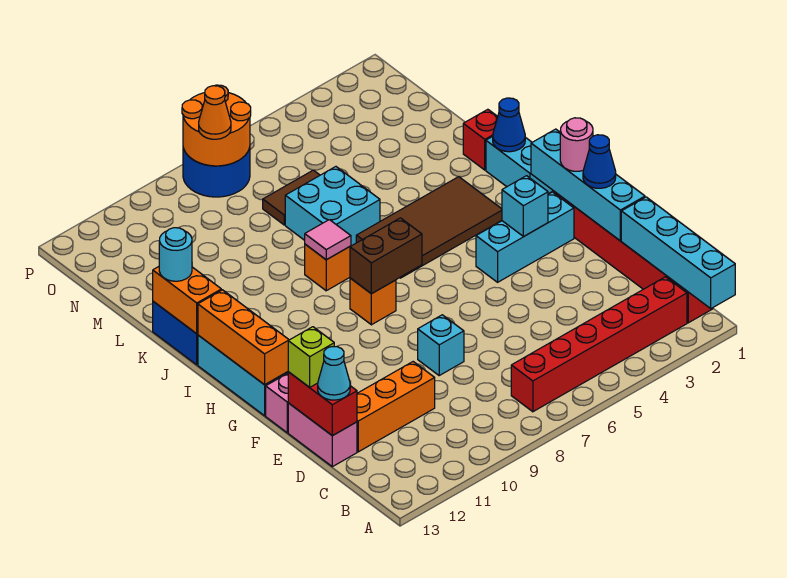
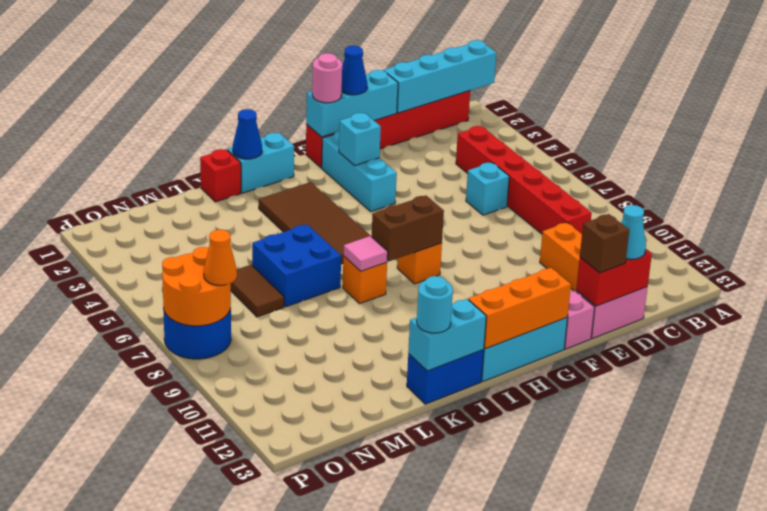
red 1x6 brick [511,277,687,412] -> red 1x6 brick moved to [456,126,592,234]
cyan 1x4 brick [531,129,645,241] -> cyan 1x3 brick [306,70,398,137]
cyan 1x1 brick [418,315,464,375] -> cyan 1x1 brick moved to [466,162,509,215]
lime 1x1 brick [288,327,334,387] -> brown 1x1 brick [580,214,629,273]
brown 1x2 brick [350,218,422,294] -> brown 1x2 brick turned to [372,196,444,261]
orange 1x2 brick [153,267,221,334] -> cyan 1x2 brick [408,299,486,371]
cyan 2x2 brick [285,167,380,246] -> blue 2x2 brick [252,224,341,307]

